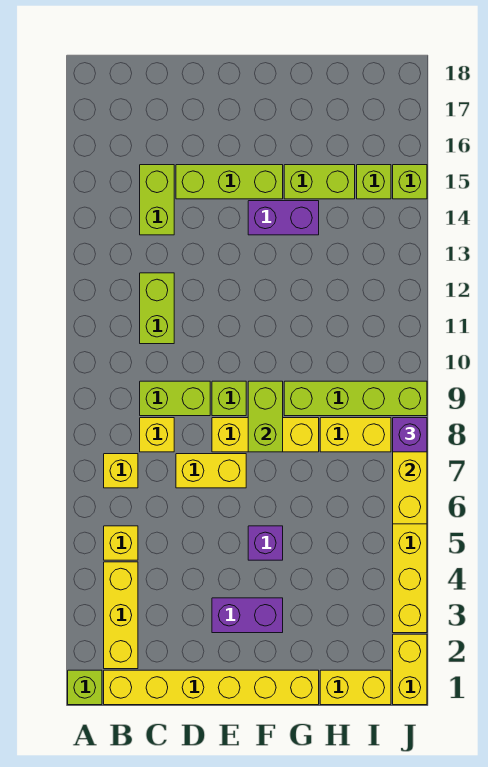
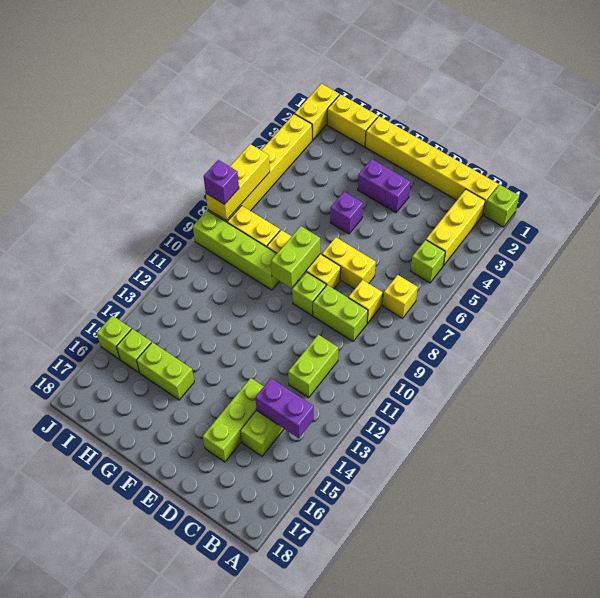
yellow 1x1 brick [104,526,138,560] -> lime 1x1 brick [411,240,445,283]
lime 1x3 brick [176,165,283,199] -> lime 1x3 brick turned to [203,378,264,462]
purple 1x2 brick [248,201,319,235] -> purple 1x2 brick moved to [255,378,314,438]

